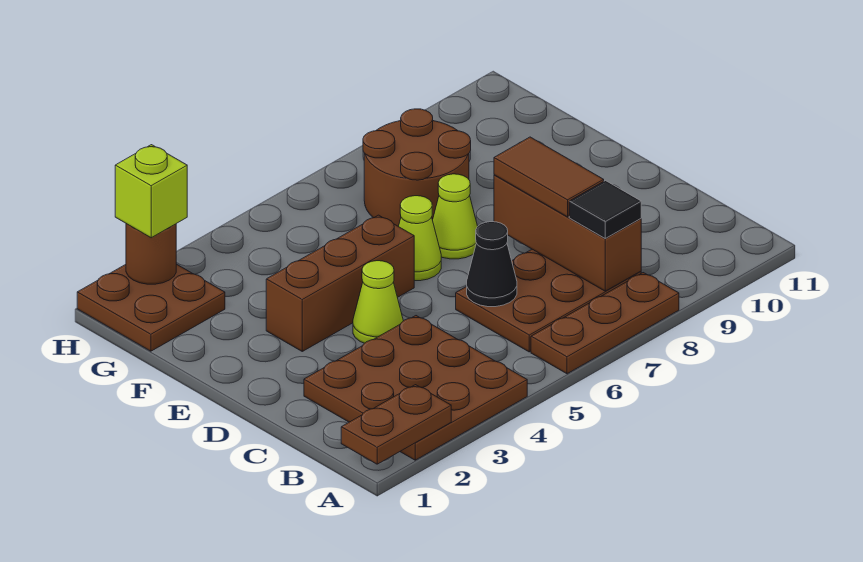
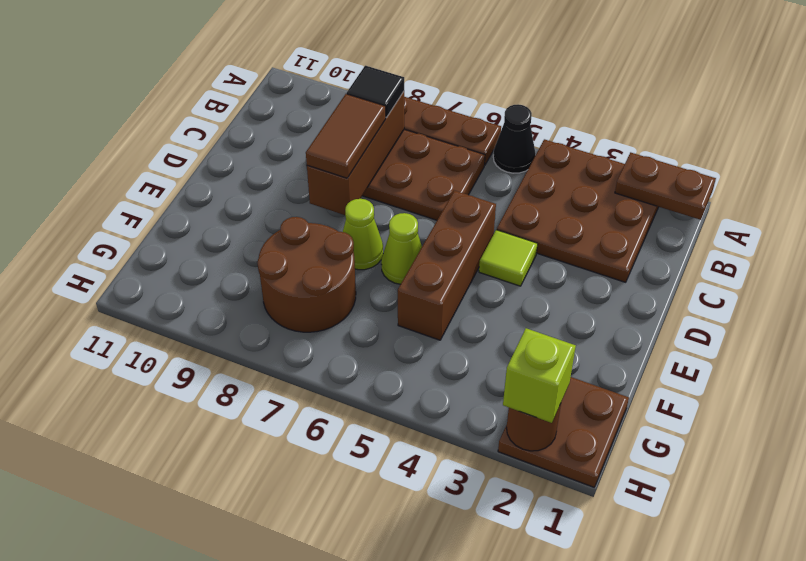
black 1x1 cone [467,222,517,307] -> black 1x1 cone moved to [493,104,536,173]
lime 1x1 cone [353,261,403,343] -> lime 1x1 tile [479,230,538,286]
brown 1x3 brick [266,215,414,351] -> brown 1x3 brick turned to [398,191,496,340]

